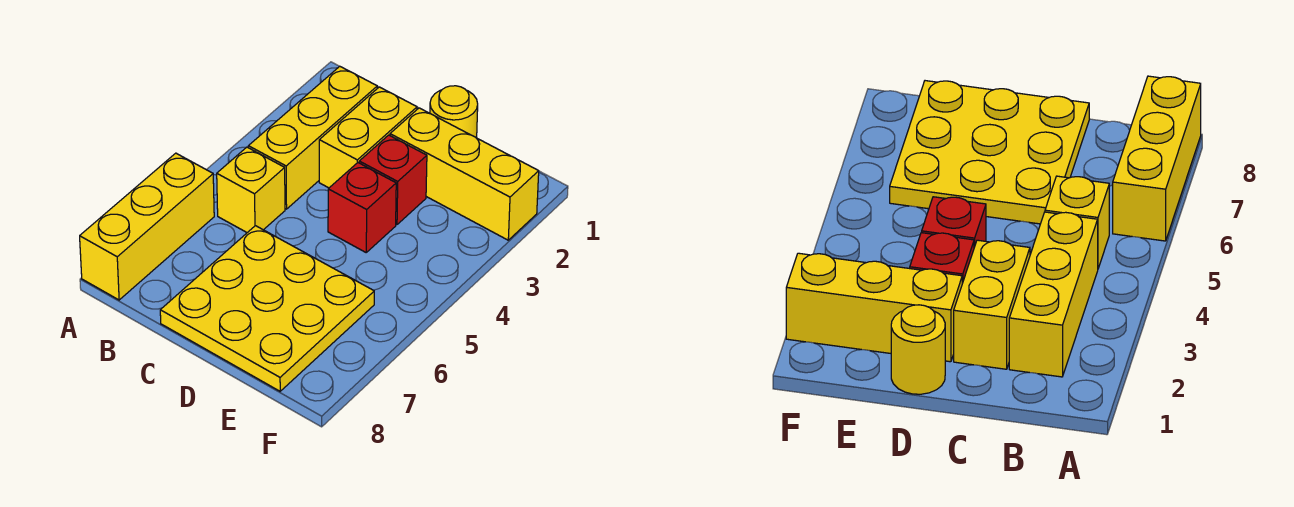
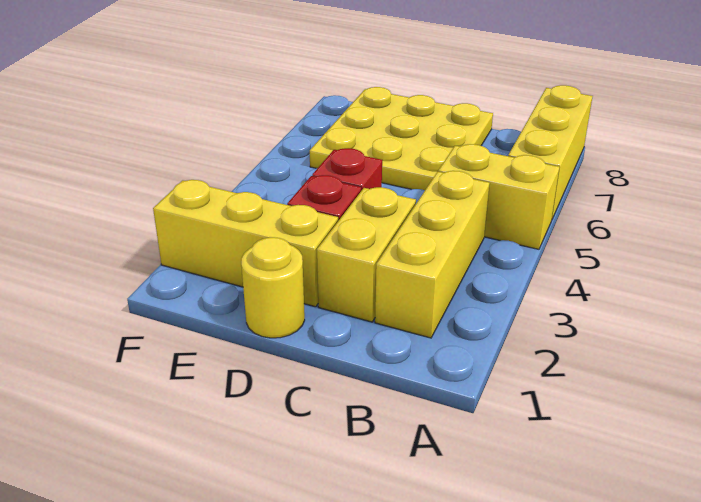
yellow 1x1 brick [217,147,285,233] -> yellow 1x2 brick [438,144,559,249]

